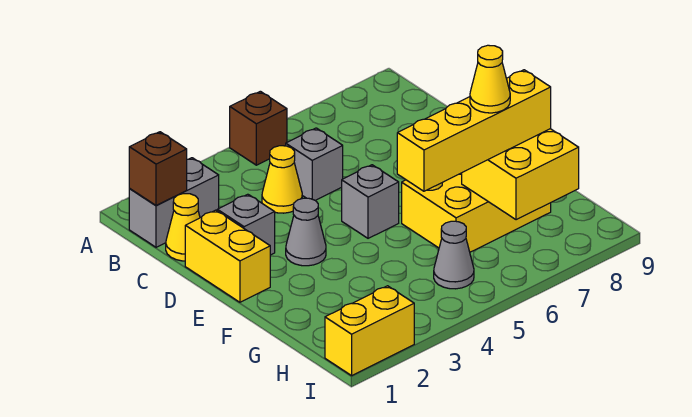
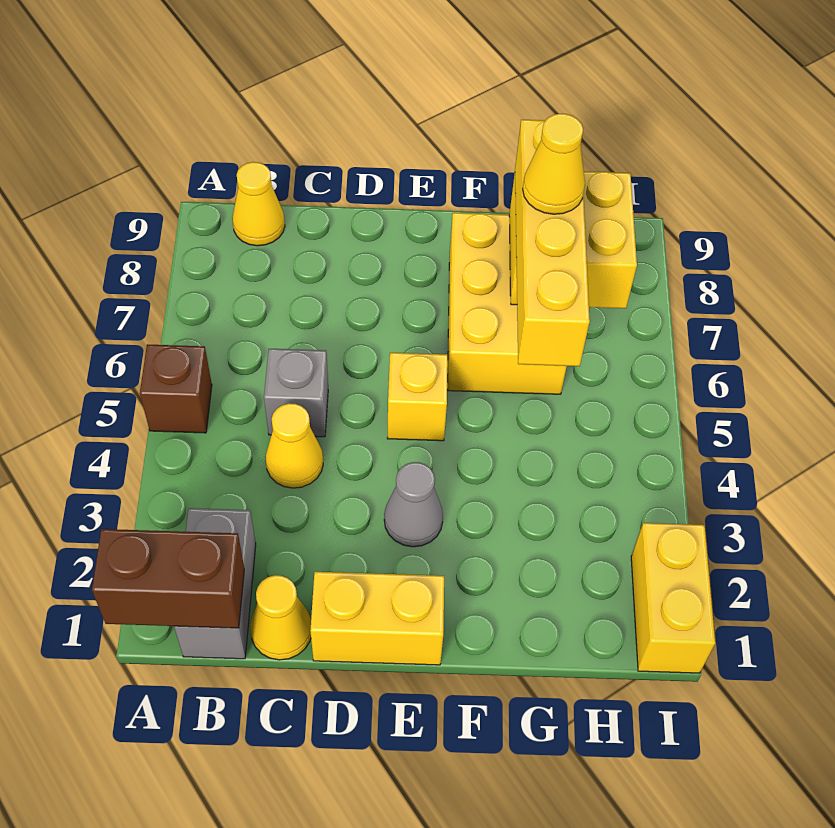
brown 1x1 brick [129,132,187,205] -> brown 1x2 brick [92,529,244,628]
none -> yellow 1x1 cone [232,162,285,246]
grey 1x1 brick [217,194,275,255] -> none
grey 1x1 brick [342,165,399,238] -> yellow 1x1 brick [387,353,448,441]
grey 1x1 cone [434,221,474,289] -> none

